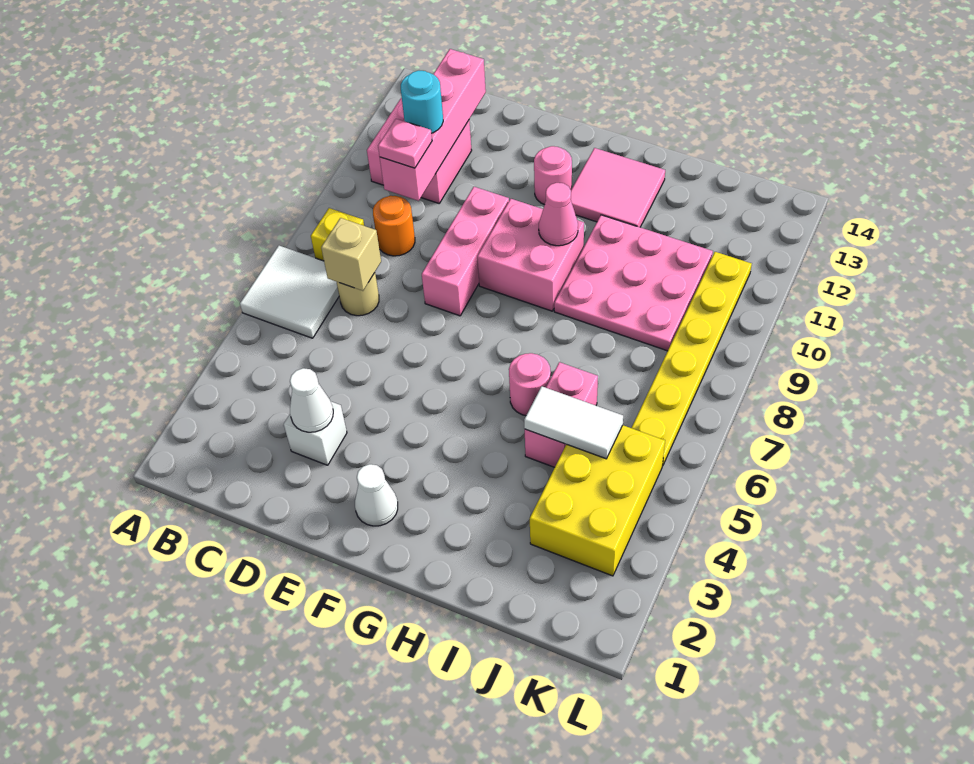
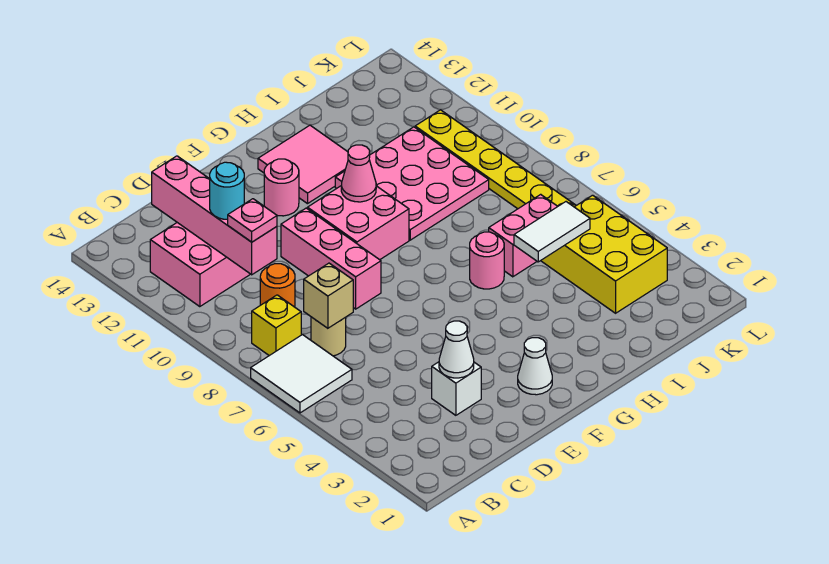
pink 1x2 brick [525,362,598,467] -> pink 1x2 brick turned to [489,194,558,277]

